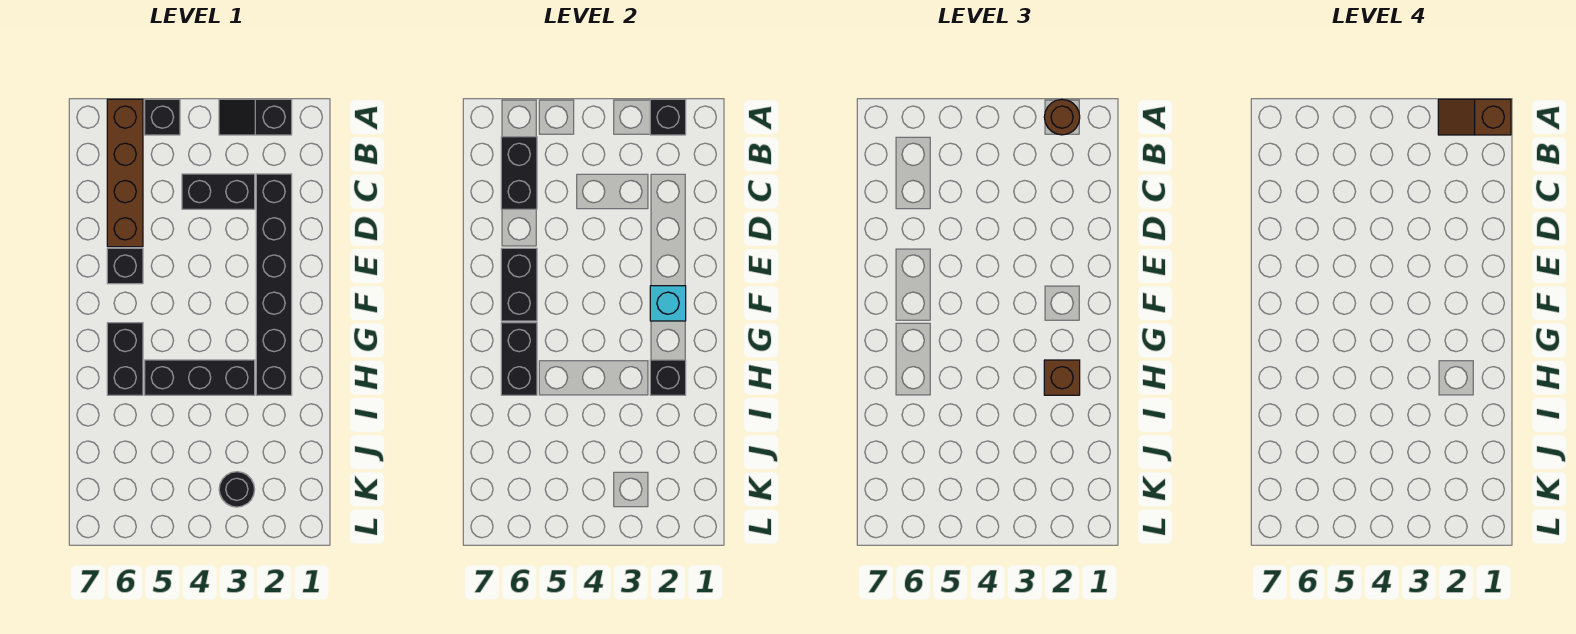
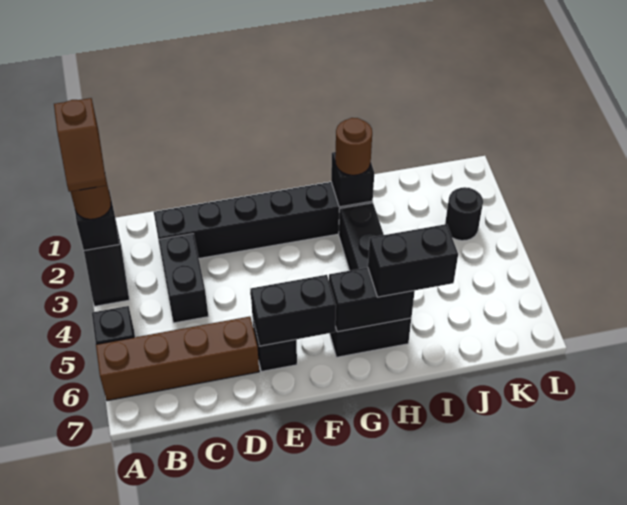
black 1x2 brick [501,137,537,209] -> black 1x2 brick moved to [368,224,458,297]
cyan 1x1 brick [650,286,686,321] -> none
brown 1x1 brick [1044,360,1080,395] -> brown 1x1 round brick [335,118,372,175]

